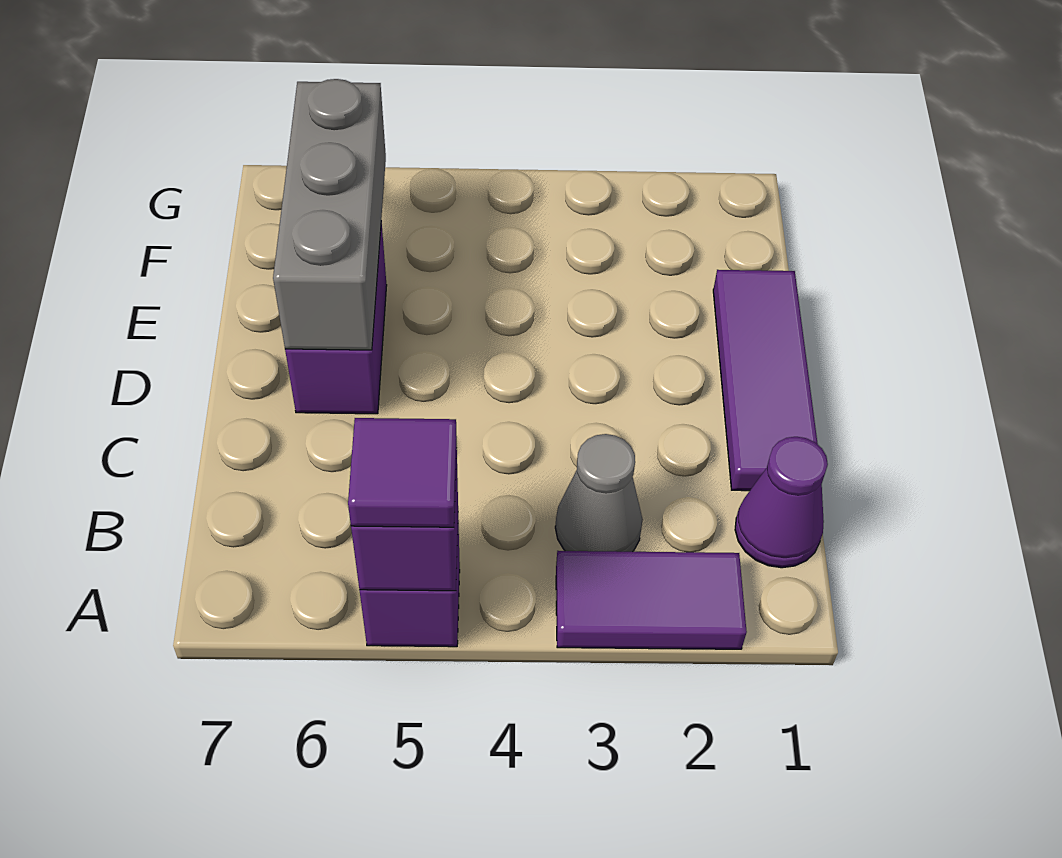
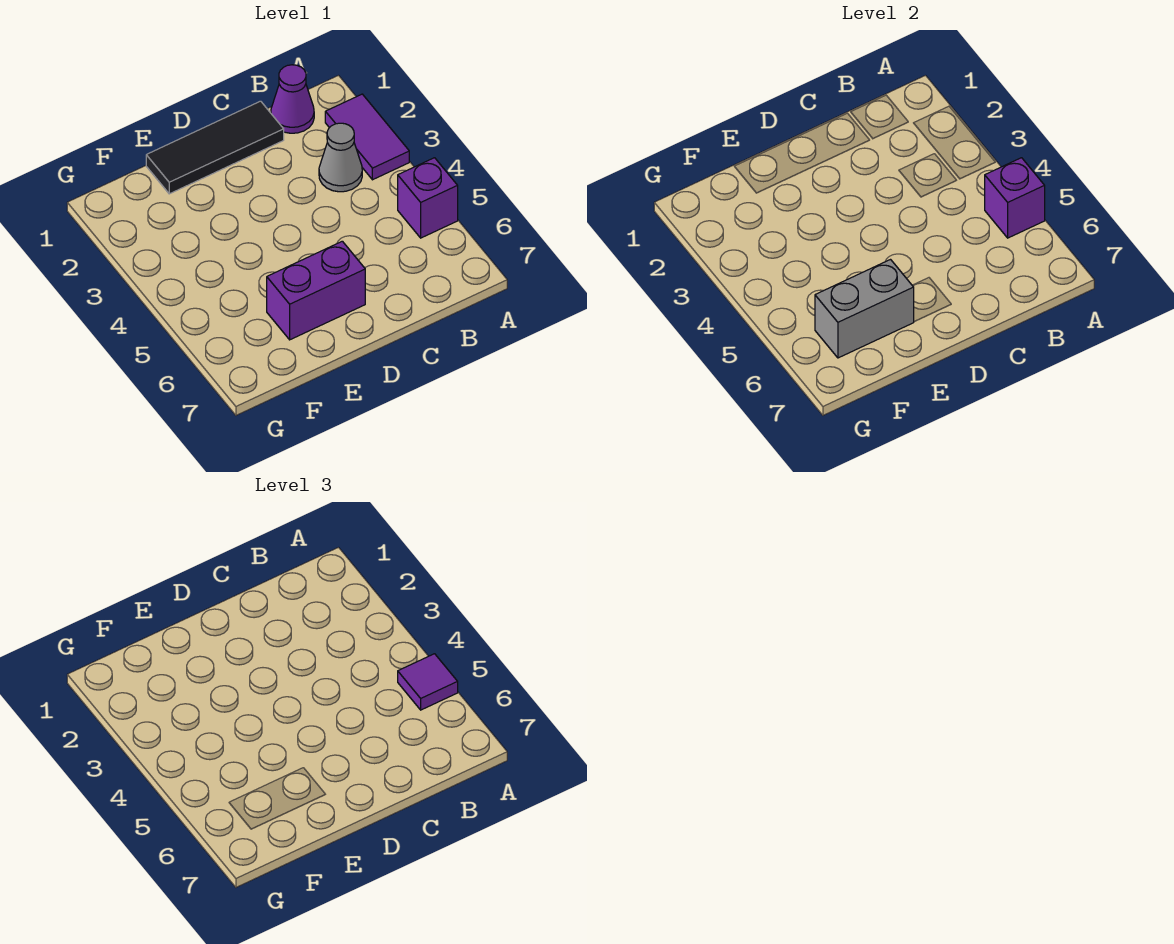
purple 1x3 tile [713,270,818,491] -> black 1x3 tile [146,101,284,194]
grey 1x3 brick [273,79,386,350] -> grey 1x2 brick [815,260,914,358]

